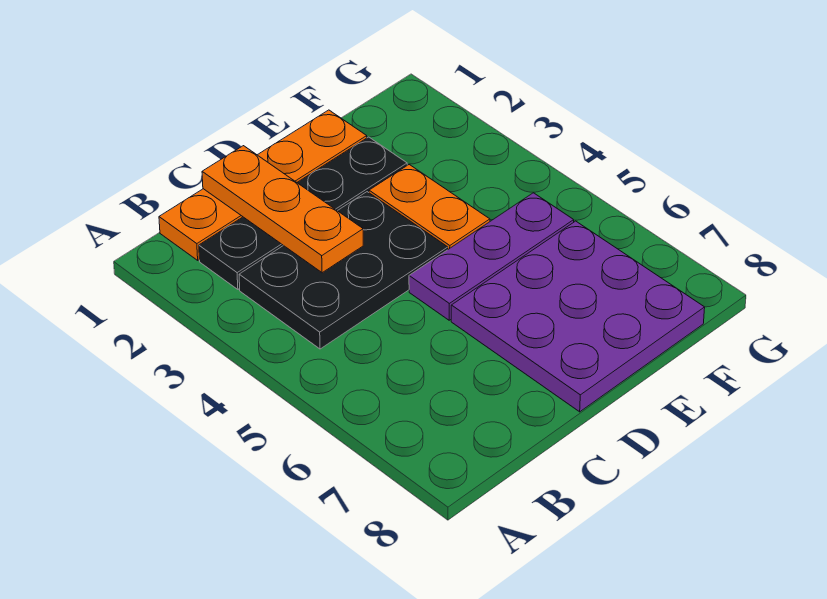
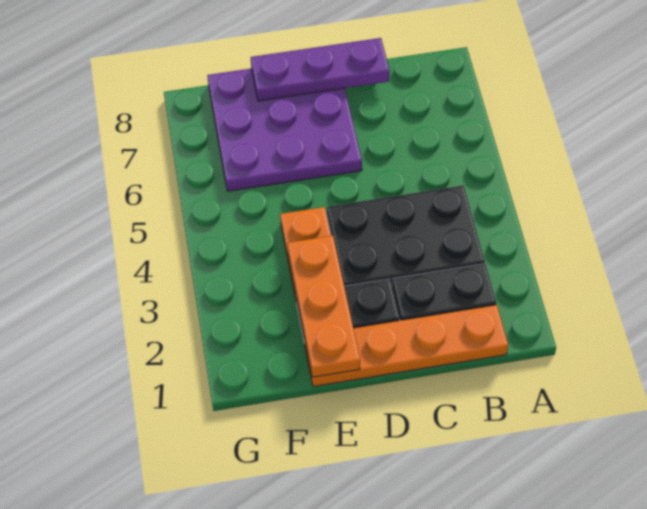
orange 1x3 plate [202,146,363,273] -> orange 1x3 plate moved to [287,236,360,377]
purple 1x3 plate [409,193,574,320] -> purple 1x3 plate moved to [251,38,390,101]

